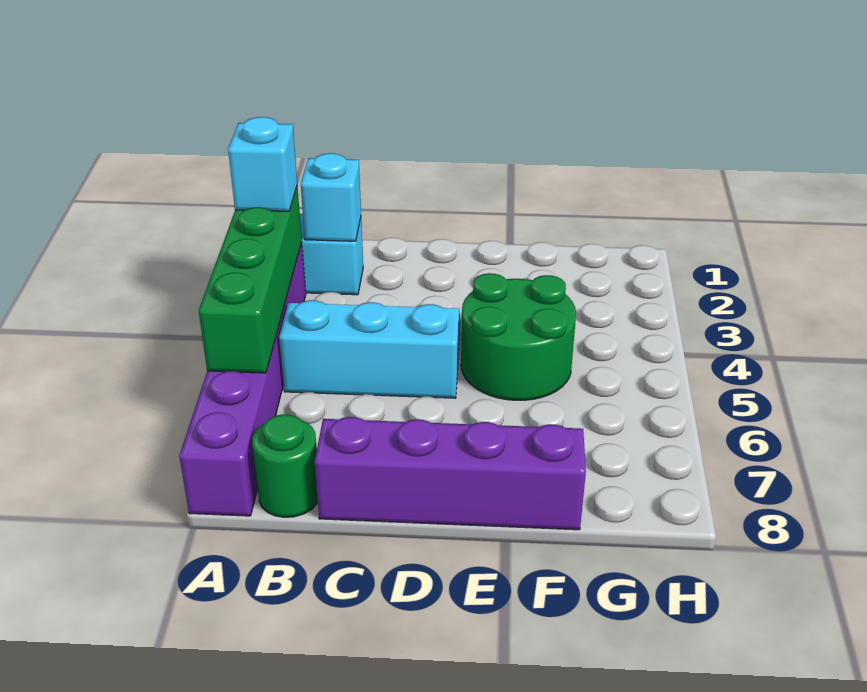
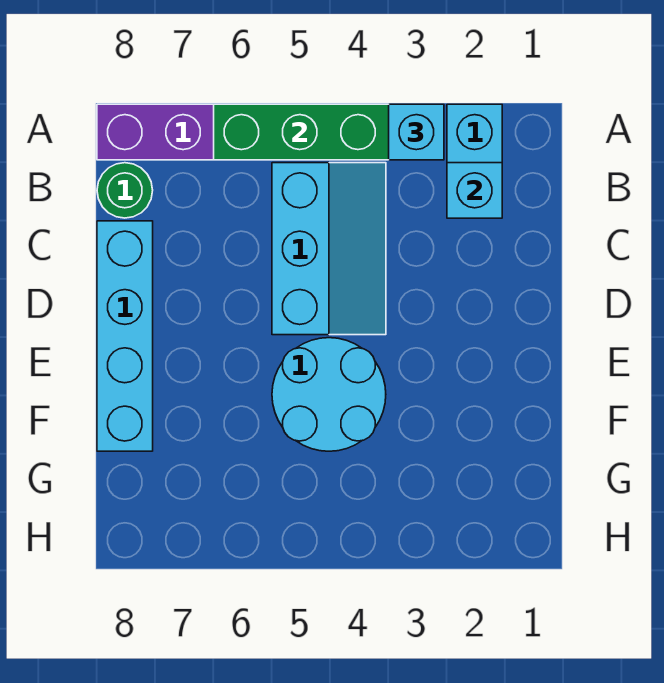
purple 1x4 brick [315,417,586,530] -> cyan 1x4 brick [97,221,153,451]
green 2x2 round brick [461,273,576,400] -> cyan 2x2 round brick [272,338,386,451]

